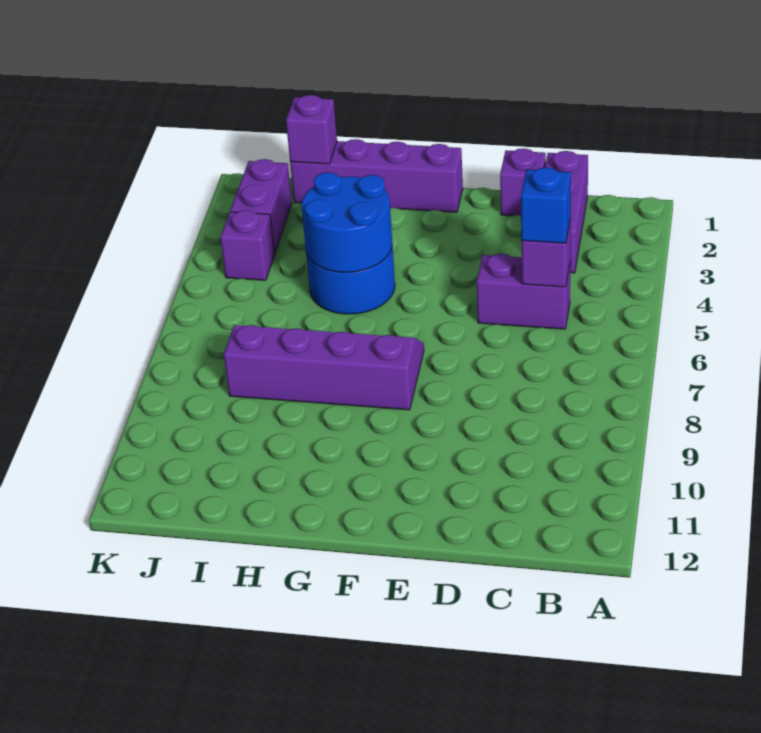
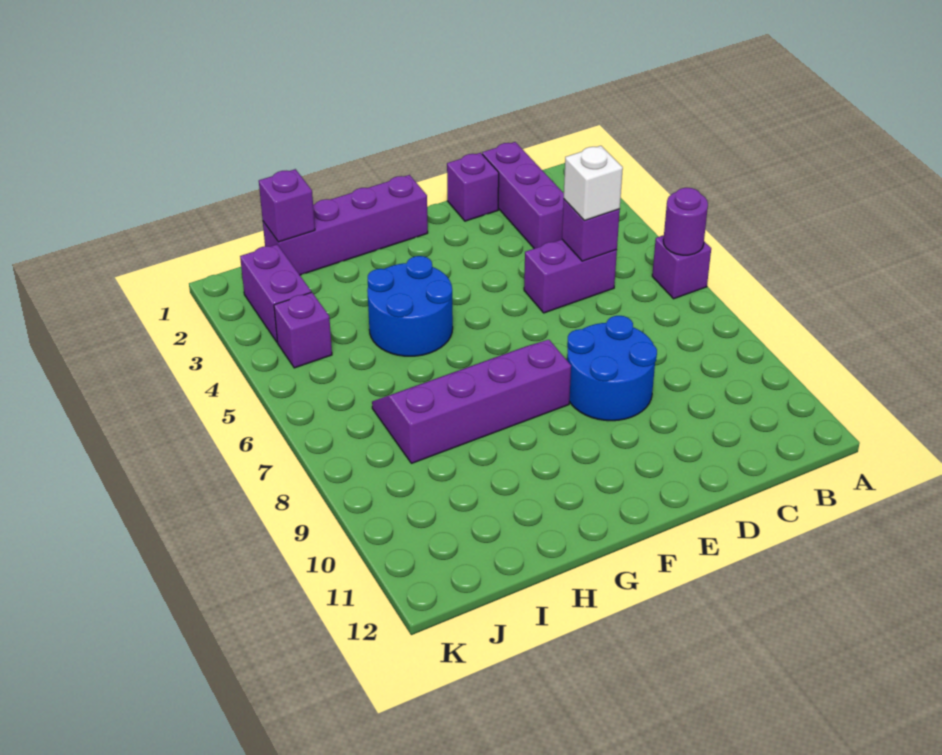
none -> purple 1x1 brick [652,235,711,299]
none -> purple 1x1 round brick [663,188,708,255]
blue 1x1 brick [521,167,571,243] -> white 1x1 brick [564,146,623,221]
blue 2x2 round brick [301,172,392,272] -> blue 2x2 round brick moved to [567,316,657,421]

